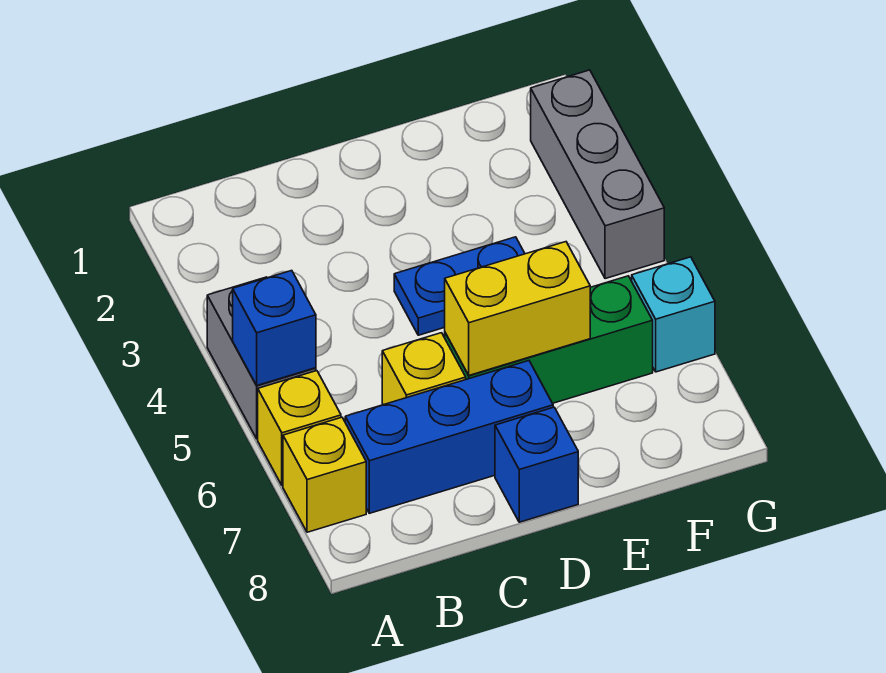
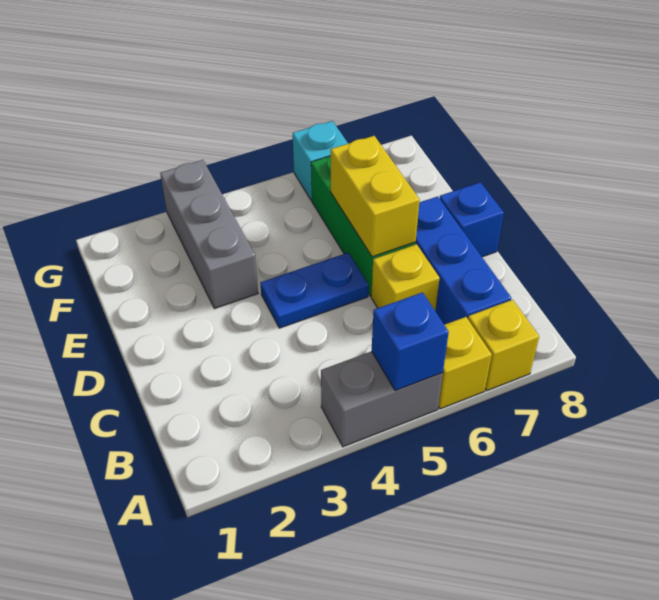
blue 1x2 plate [394,237,525,335] -> blue 1x2 plate turned to [260,253,369,328]
grey 1x3 brick [531,70,664,279] -> grey 1x3 brick turned to [160,160,258,309]

